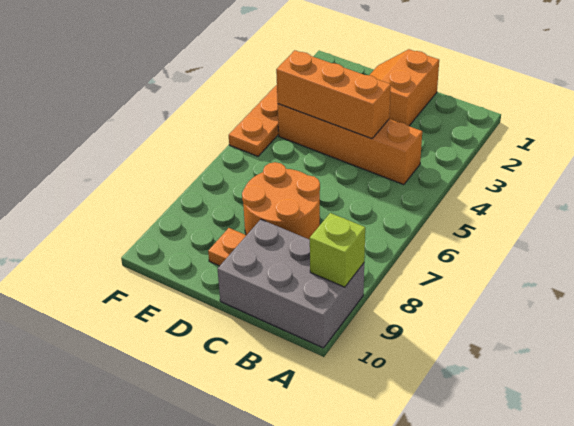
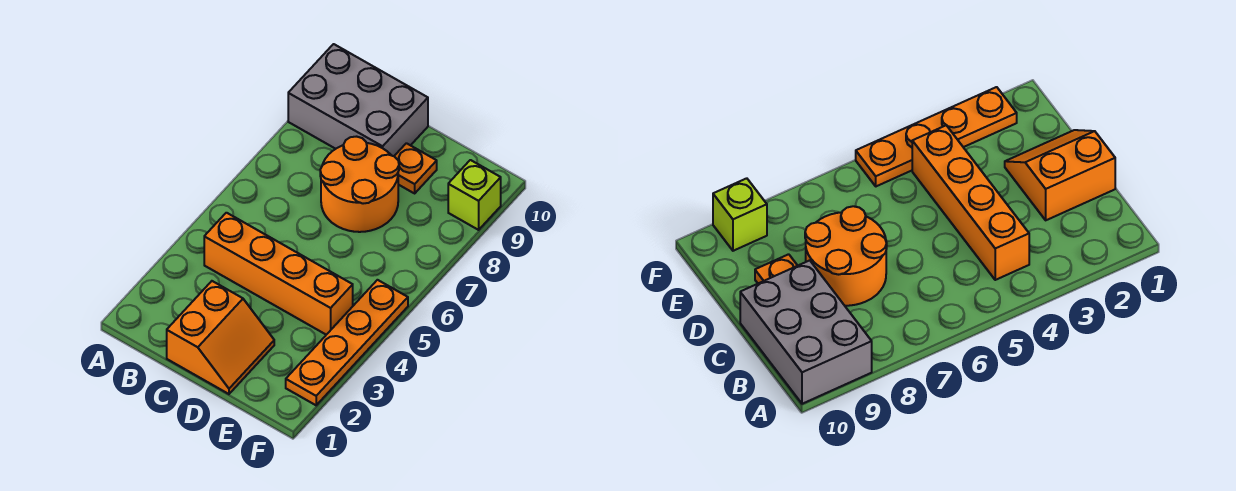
lime 1x1 brick [310,213,365,287] -> lime 1x1 brick moved to [448,160,501,230]
orange 1x3 brick [276,50,391,139] -> none

